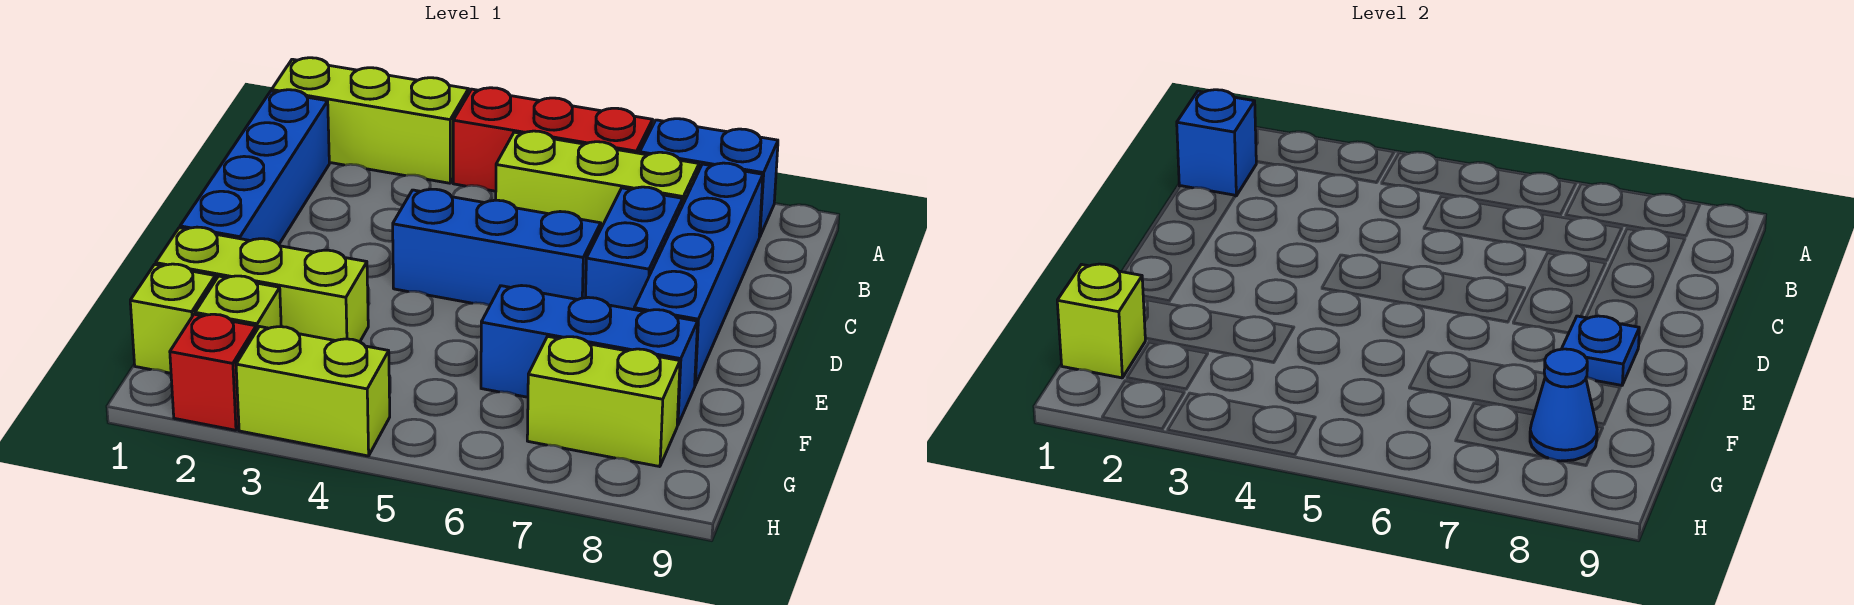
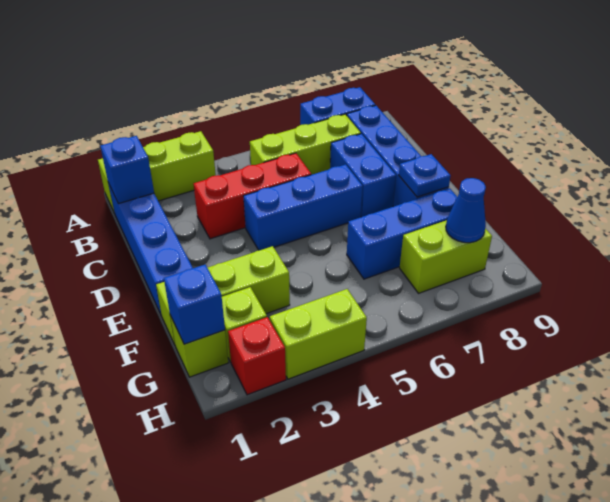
red 1x3 brick [453,88,653,191] -> red 1x3 brick moved to [193,153,311,239]
lime 1x1 brick [1057,264,1145,378] -> blue 1x1 brick [164,265,225,344]

